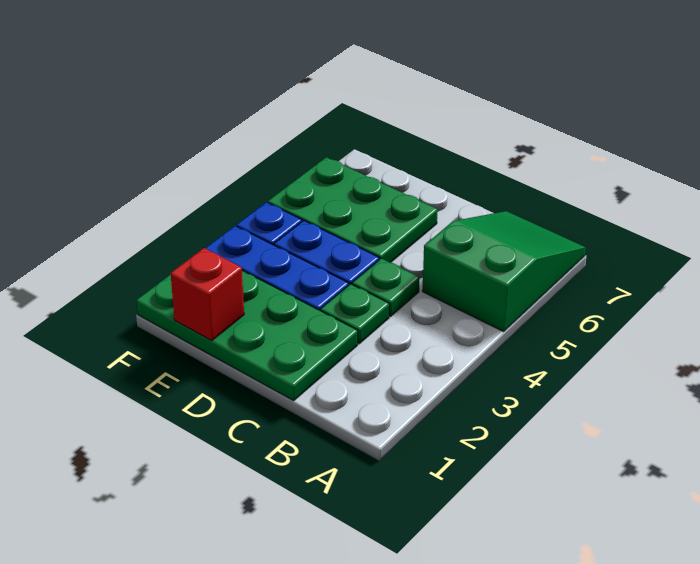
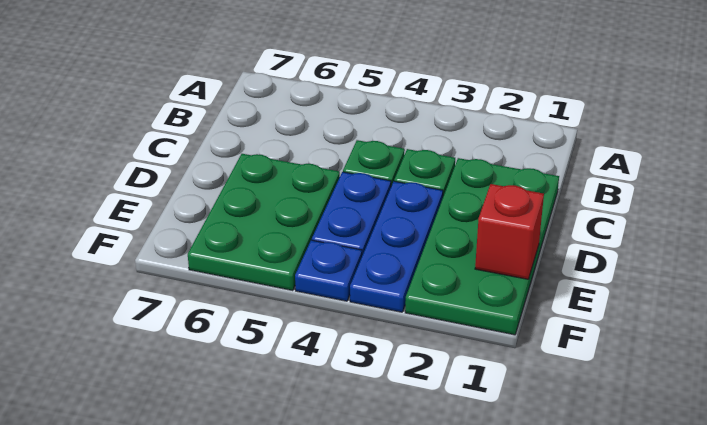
green 2x3 slope [422,211,586,332] -> none

